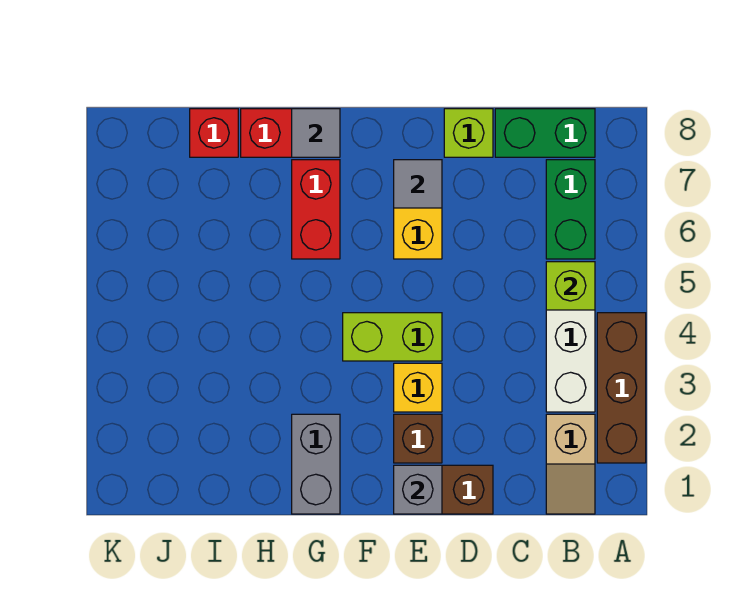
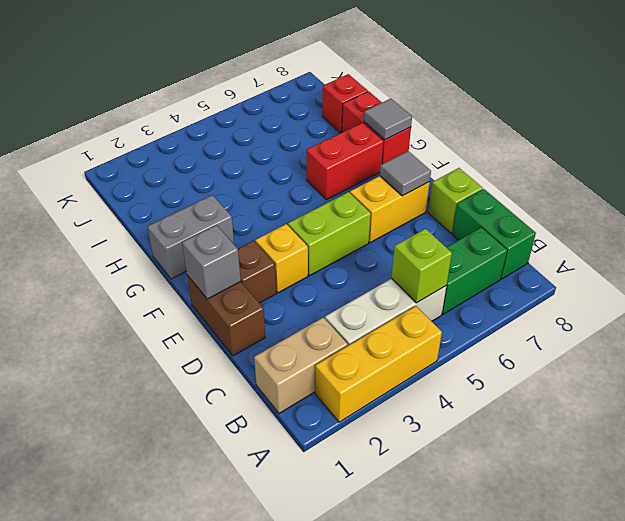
brown 1x3 brick [597,313,646,463] -> yellow 1x3 brick [315,306,442,422]
tan 1x2 slope [546,414,595,514] -> tan 1x2 brick [254,317,348,413]
lime 1x2 brick [343,313,442,361] -> lime 1x2 brick turned to [288,192,371,276]

